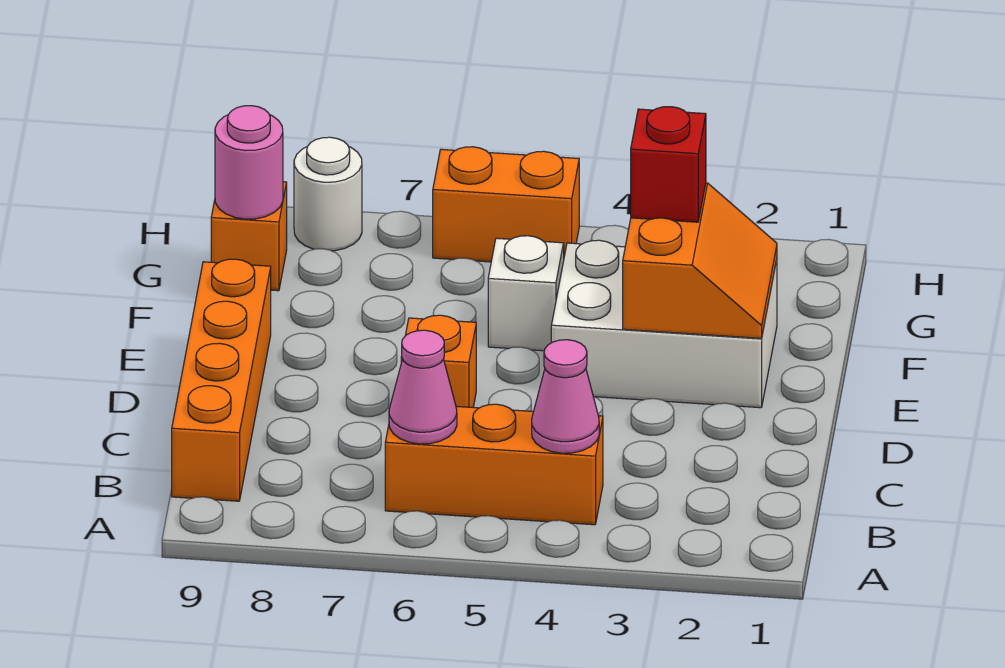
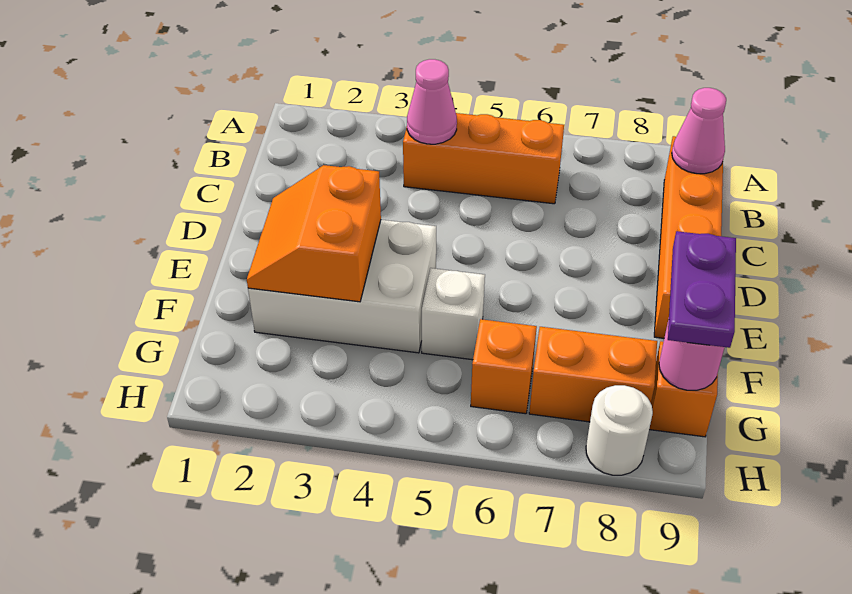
pink 1x1 cone [389,330,457,444] -> pink 1x1 cone moved to [672,88,726,174]
orange 1x1 brick [401,315,476,407] -> orange 1x1 brick moved to [471,319,537,414]
red 1x1 brick [631,107,706,222] -> none
none -> purple 1x2 plate [668,231,736,348]
orange 1x2 brick [433,147,579,262] -> orange 1x2 brick moved to [529,327,657,422]

